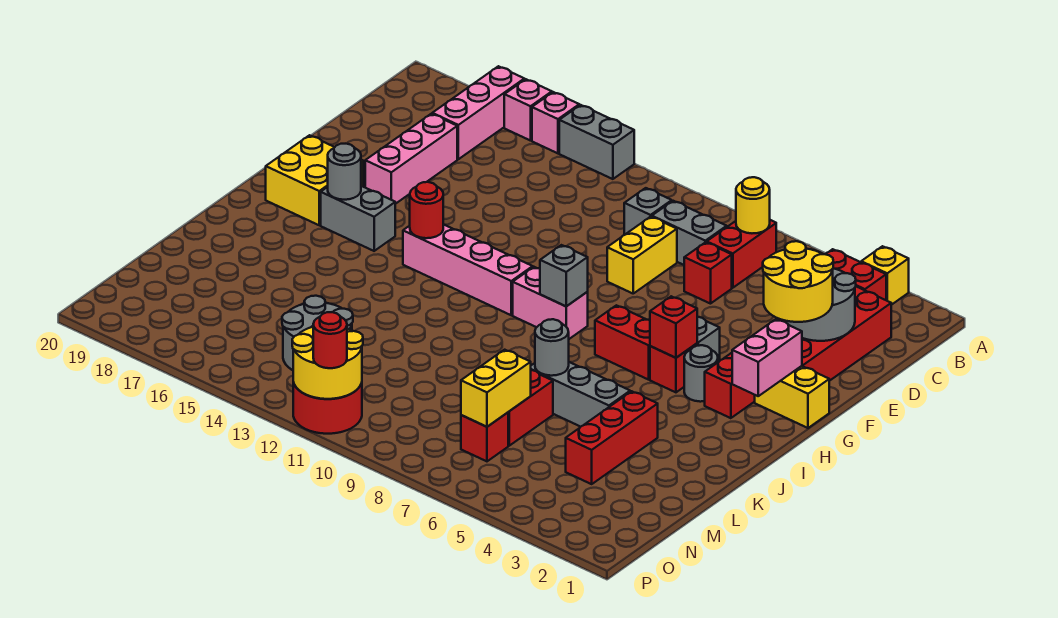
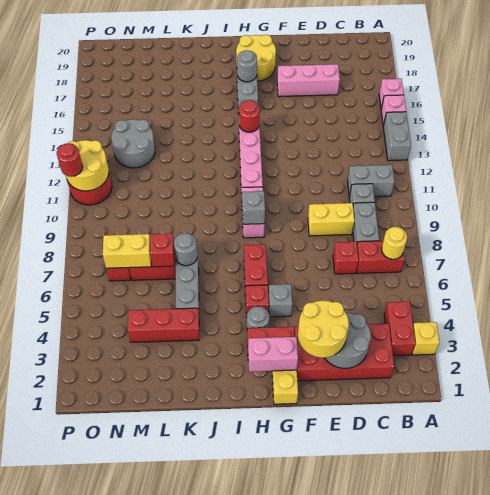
pink 1x3 brick [432,66,524,159] -> none
none -> grey 1x2 brick [348,165,394,197]
yellow 2x2 brick [266,135,363,225] -> yellow 2x2 round brick [236,35,276,81]
red 1x1 brick [650,296,697,358] -> red 1x1 brick moved to [150,233,174,267]

